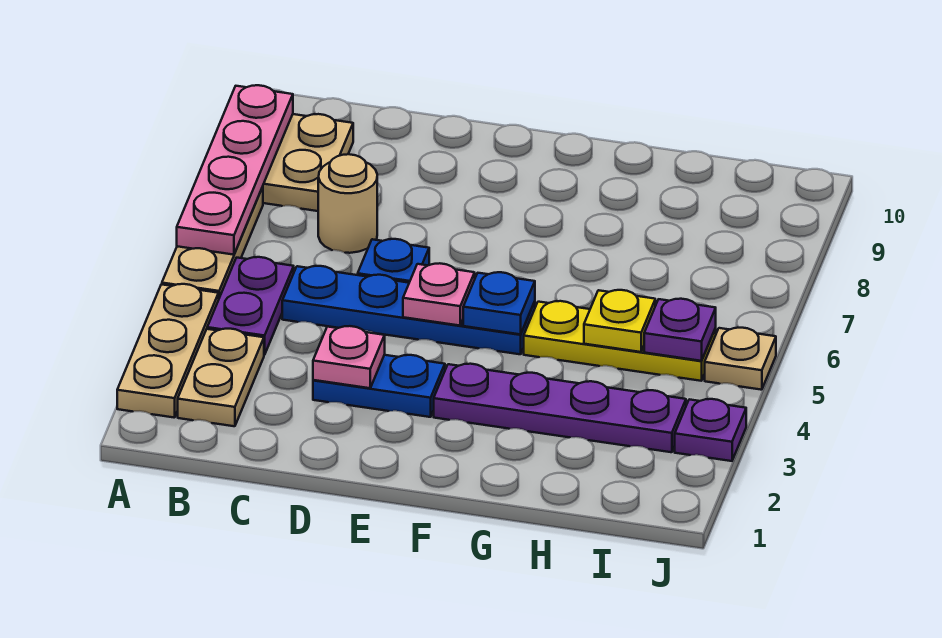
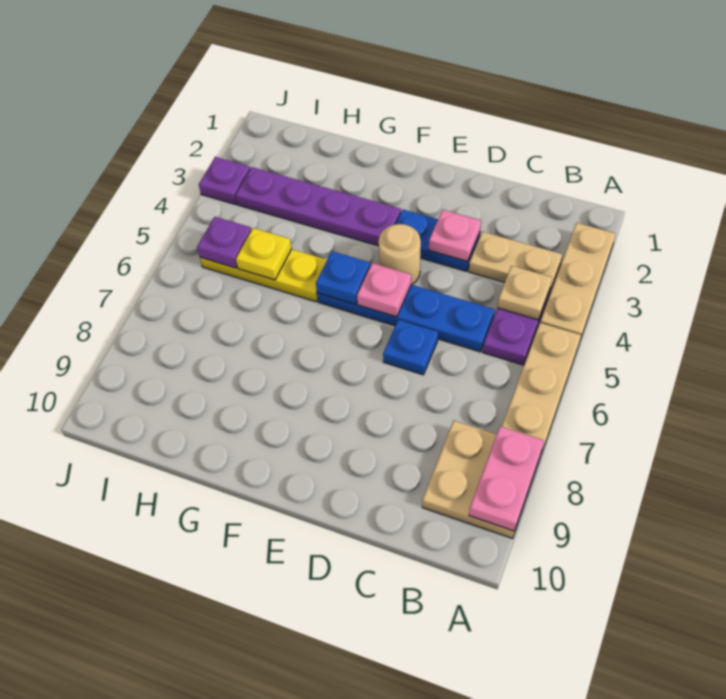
pink 1x4 plate [177,85,293,255] -> pink 1x2 plate [469,426,544,531]
tan 1x2 plate [178,329,264,426] -> tan 1x2 plate turned to [469,232,562,294]
tan 1x1 round brick [318,154,377,253] -> tan 1x1 round brick moved to [379,224,421,285]
tan 1x1 plate [705,328,776,390] -> tan 1x1 plate moved to [498,266,552,320]

